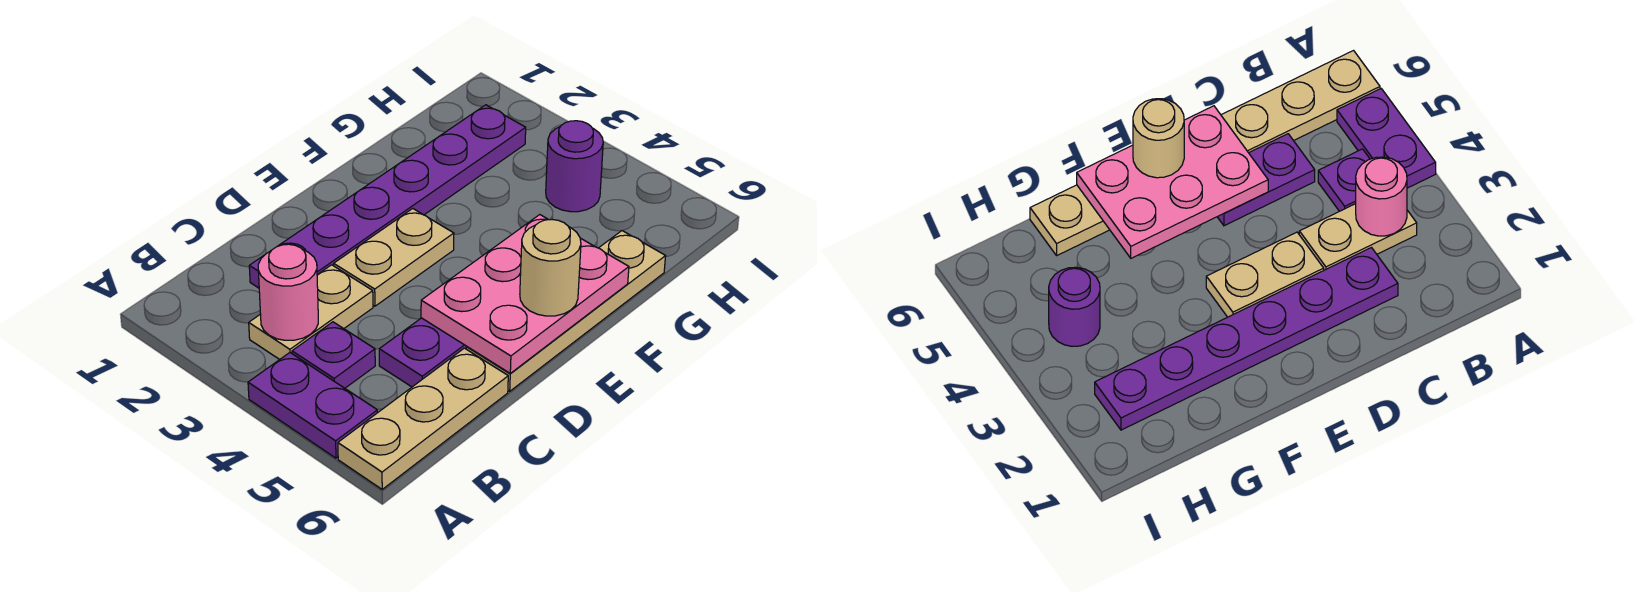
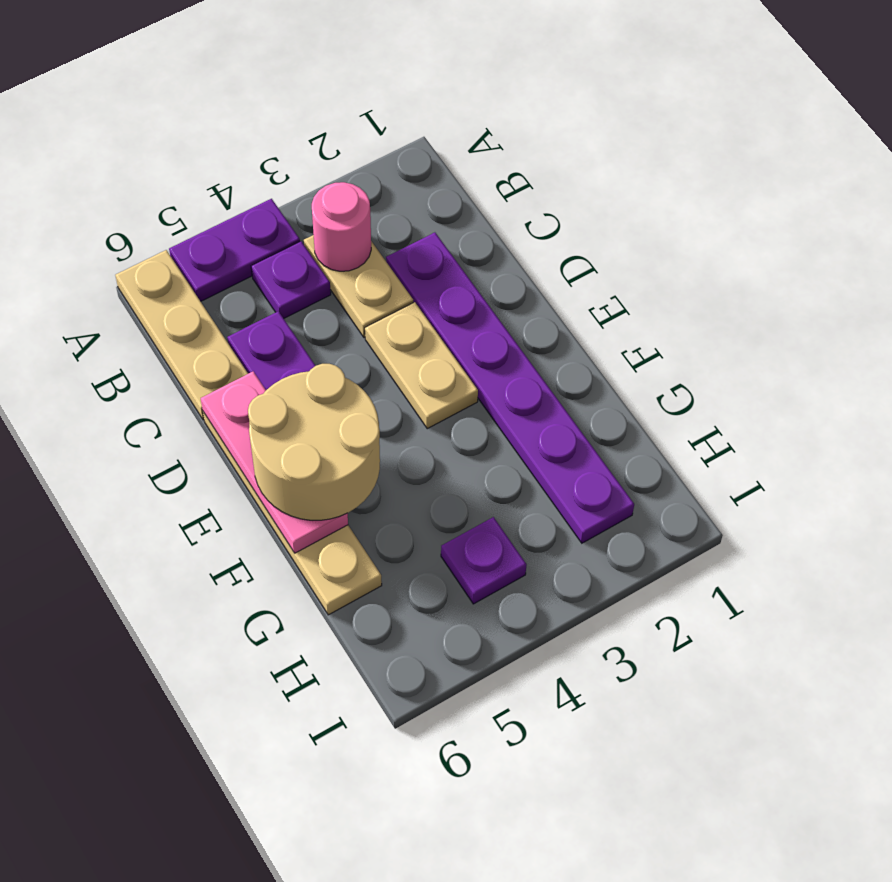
pink 2x3 plate [421,215,629,374] -> pink 1x3 plate [201,372,348,553]
tan 1x1 round brick [520,219,581,316] -> tan 2x2 round brick [248,364,380,520]
purple 1x1 round brick [546,121,603,212] -> purple 1x1 plate [441,517,526,604]

